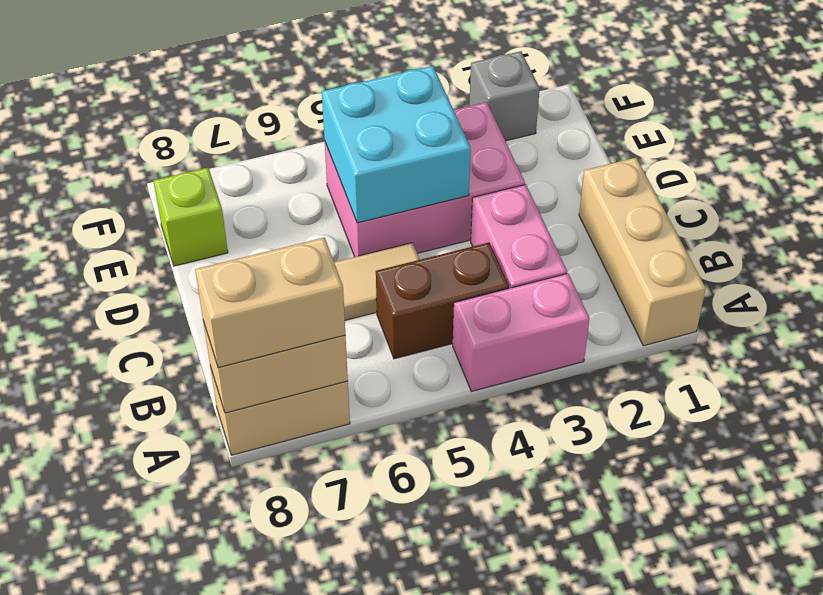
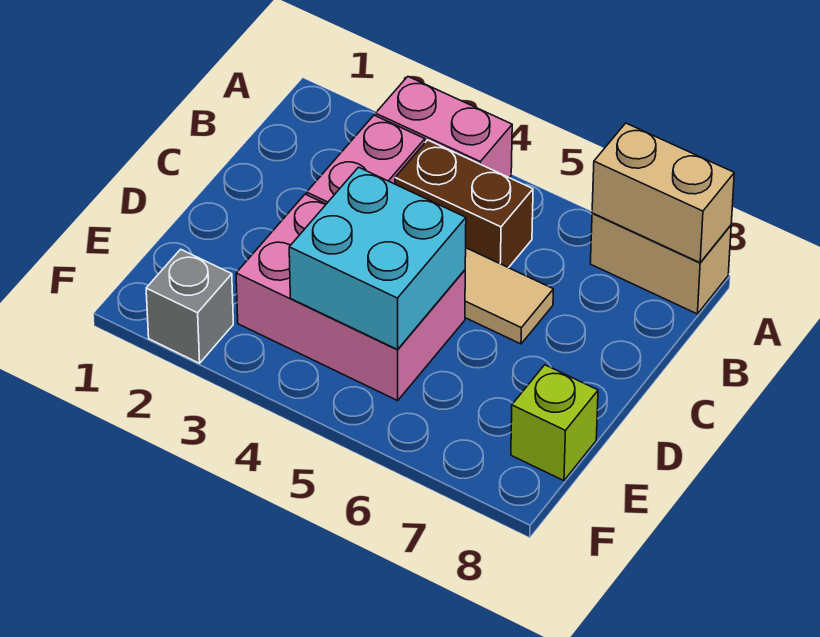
tan 1x3 brick [579,158,706,346] -> none
tan 1x2 brick [195,238,345,368] -> none

